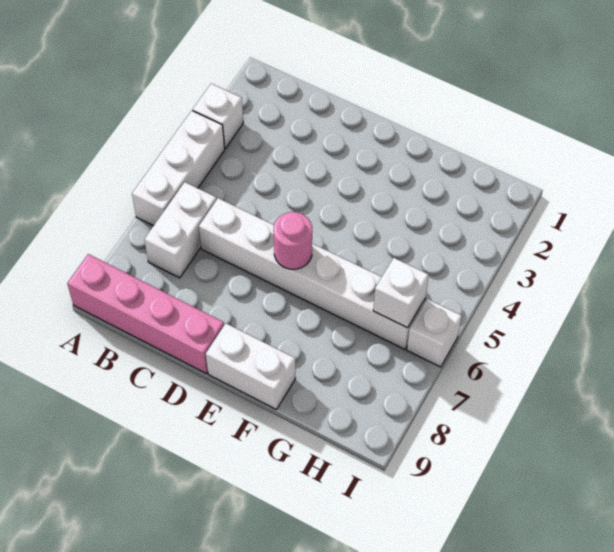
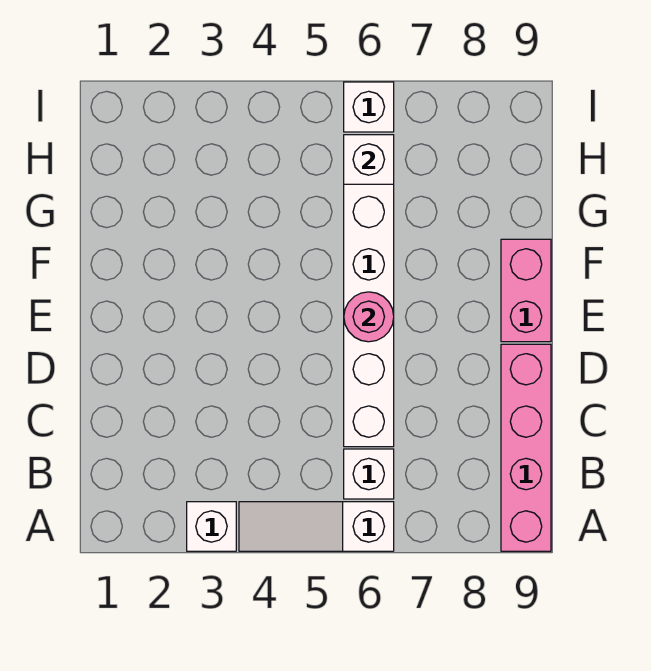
white 1x3 brick [132,111,225,226] -> white 1x3 slope [239,502,394,551]
white 1x2 brick [144,182,217,278] -> white 1x1 brick [344,449,394,499]
white 1x2 brick [206,323,296,409] -> pink 1x2 brick [501,239,551,342]

